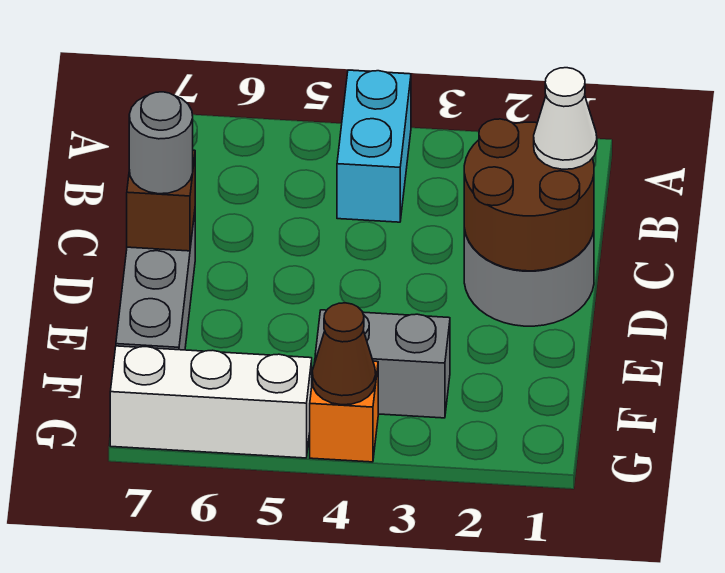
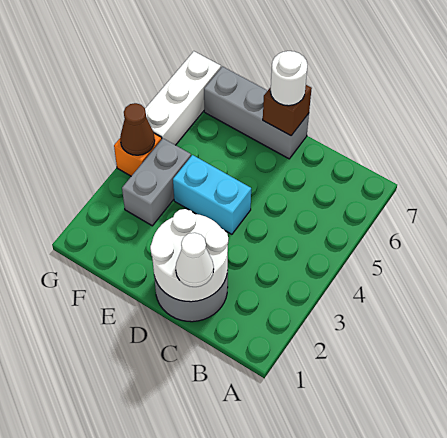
cyan 1x2 brick [337,70,411,222] -> cyan 1x2 brick moved to [173,155,251,234]
brown 2x2 round brick [464,119,594,271] -> white 2x2 round brick [150,209,228,302]
grey 1x1 round brick [129,92,193,194] -> white 1x1 round brick [270,51,308,106]

